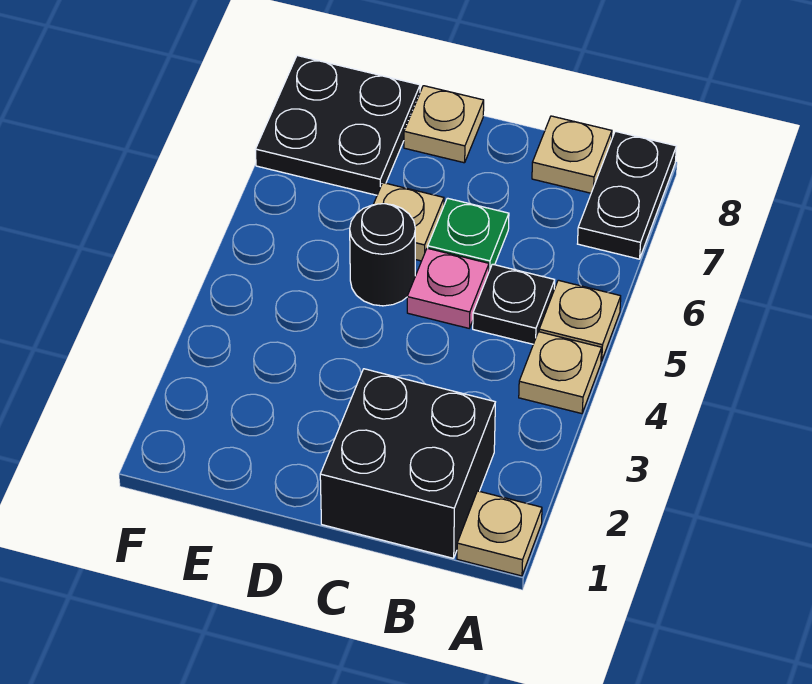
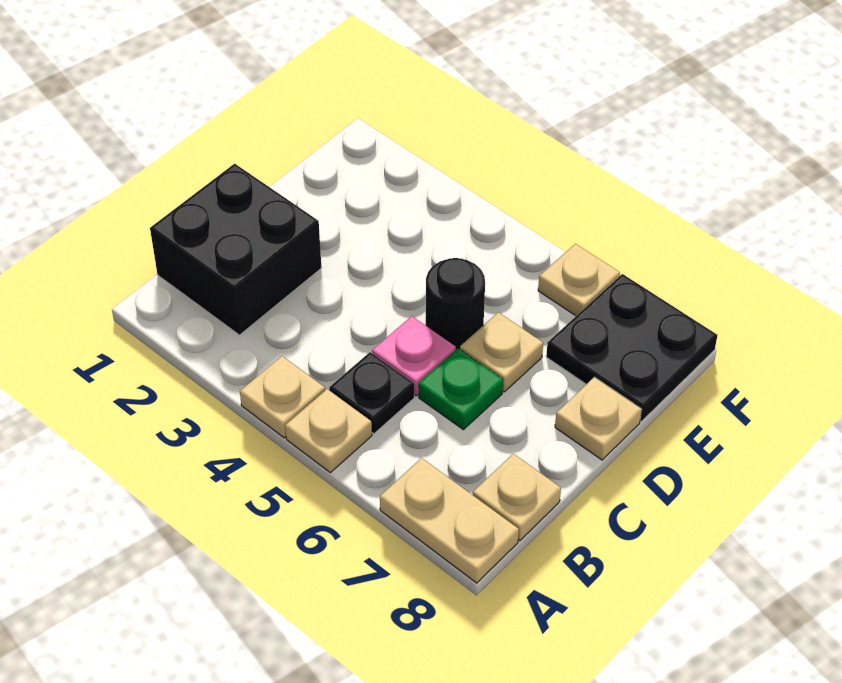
tan 1x1 plate [457,491,542,576] -> tan 1x1 plate moved to [538,244,620,316]
black 1x2 plate [578,131,676,259] -> tan 1x2 plate [380,458,519,583]

